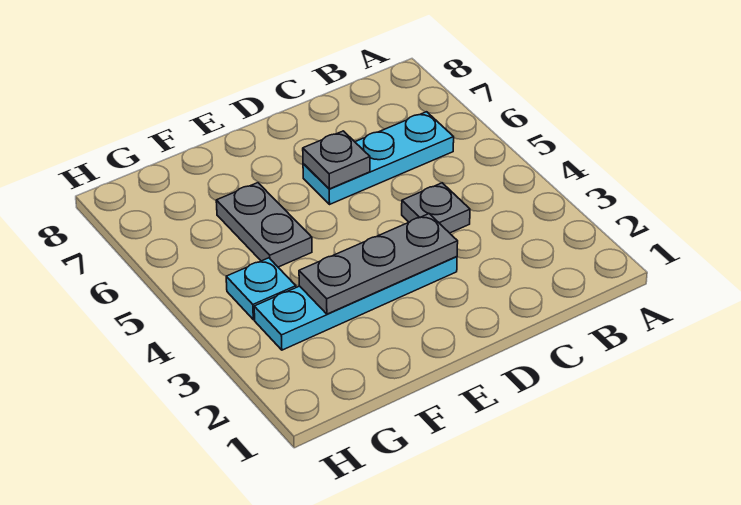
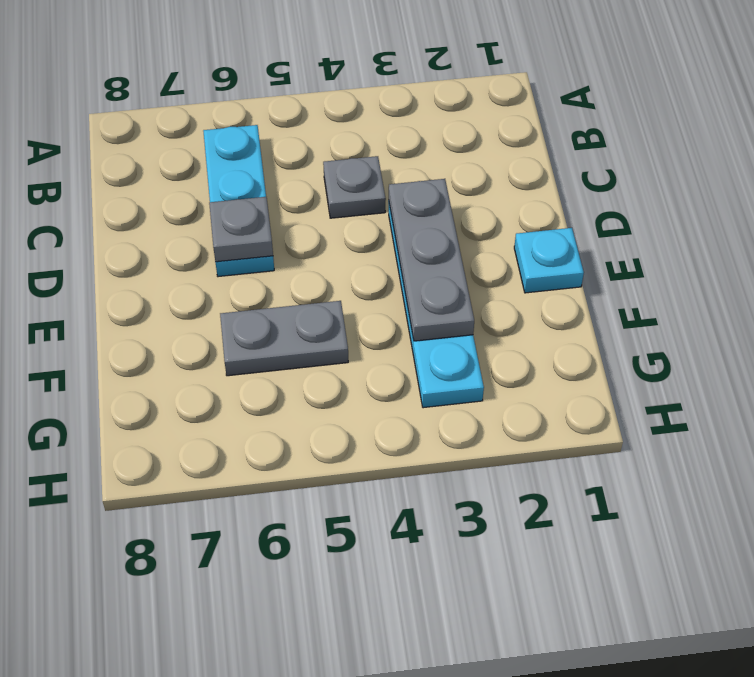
cyan 1x1 plate [226,258,296,320] -> cyan 1x1 plate moved to [514,228,584,293]

